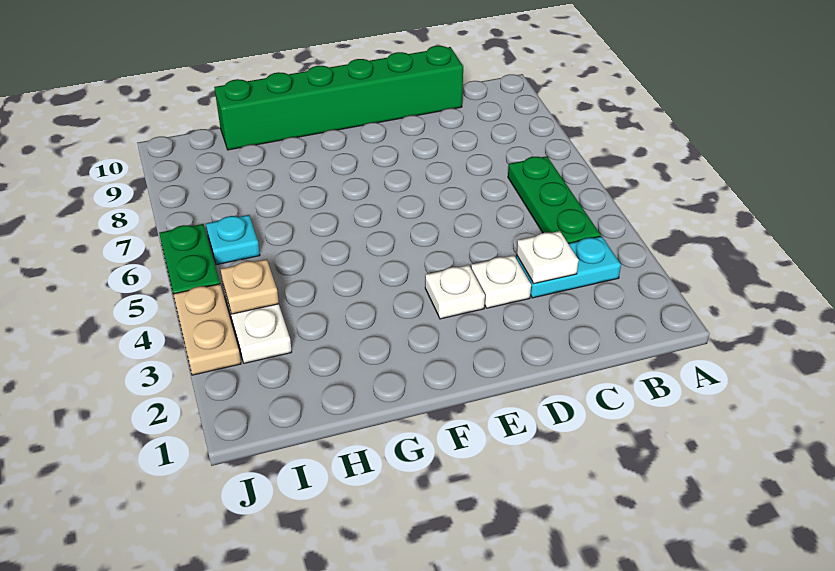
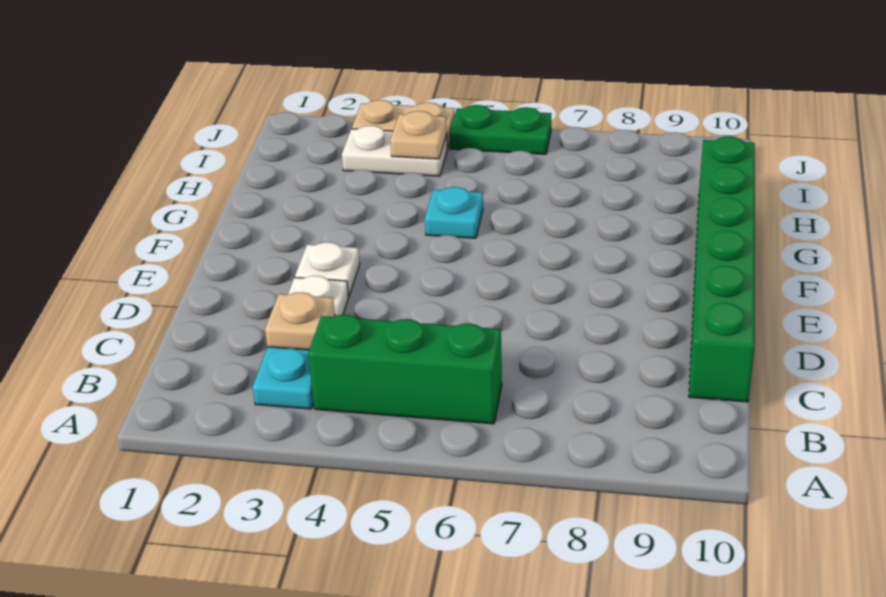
green 1x3 plate [508,156,601,243] -> green 1x3 brick [308,315,502,424]
white 1x1 plate [516,231,579,284] -> tan 1x1 plate [265,292,335,350]
cyan 1x1 plate [206,215,260,265] -> cyan 1x1 plate moved to [425,187,483,238]

